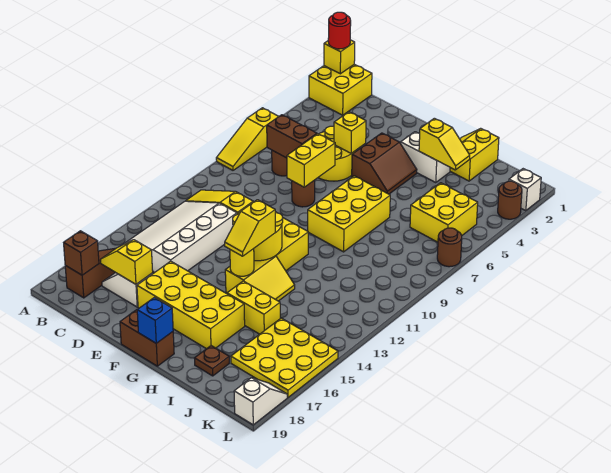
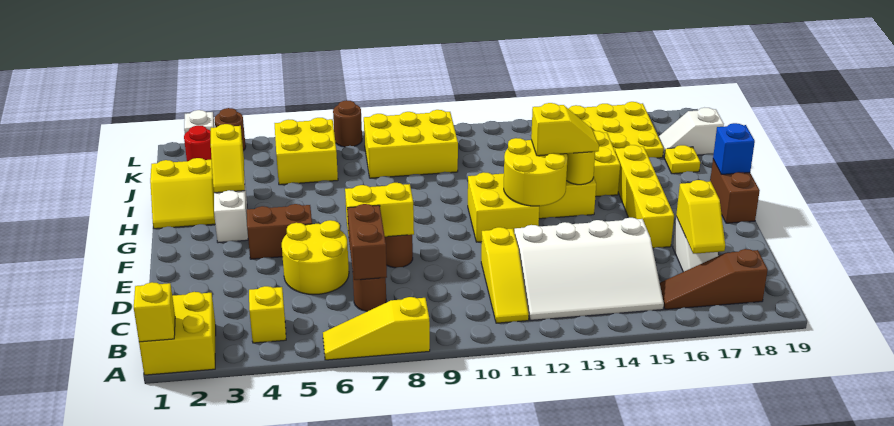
red 1x1 round brick [328,12,351,49] -> red 1x1 round brick moved to [184,125,212,161]
yellow 1x3 slope [216,108,279,170] -> yellow 1x3 slope turned to [323,297,430,360]
brown 1x1 brick [64,231,99,275] -> none
yellow 1x1 brick [334,112,366,153] -> yellow 1x1 brick moved to [249,286,286,343]
yellow 2x4 brick [137,261,245,349] -> yellow 1x4 brick [615,145,674,248]
yellow 2x3 brick [308,176,390,252] -> yellow 2x3 brick moved to [364,110,458,178]
yellow 1x2 slope [419,118,470,170] -> yellow 1x2 slope turned to [211,124,245,193]
brown 1x1 plate [194,346,229,376] -> yellow 1x1 plate [664,145,700,174]
white 1x2 slope [234,378,287,425] -> white 1x2 slope moved to [659,108,724,157]

